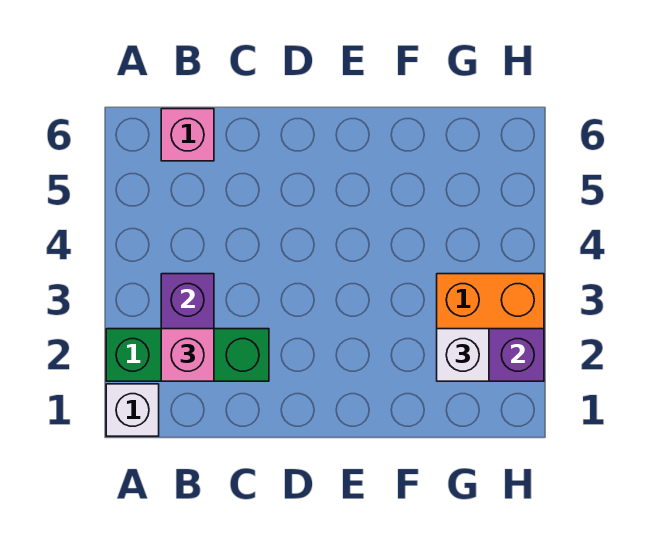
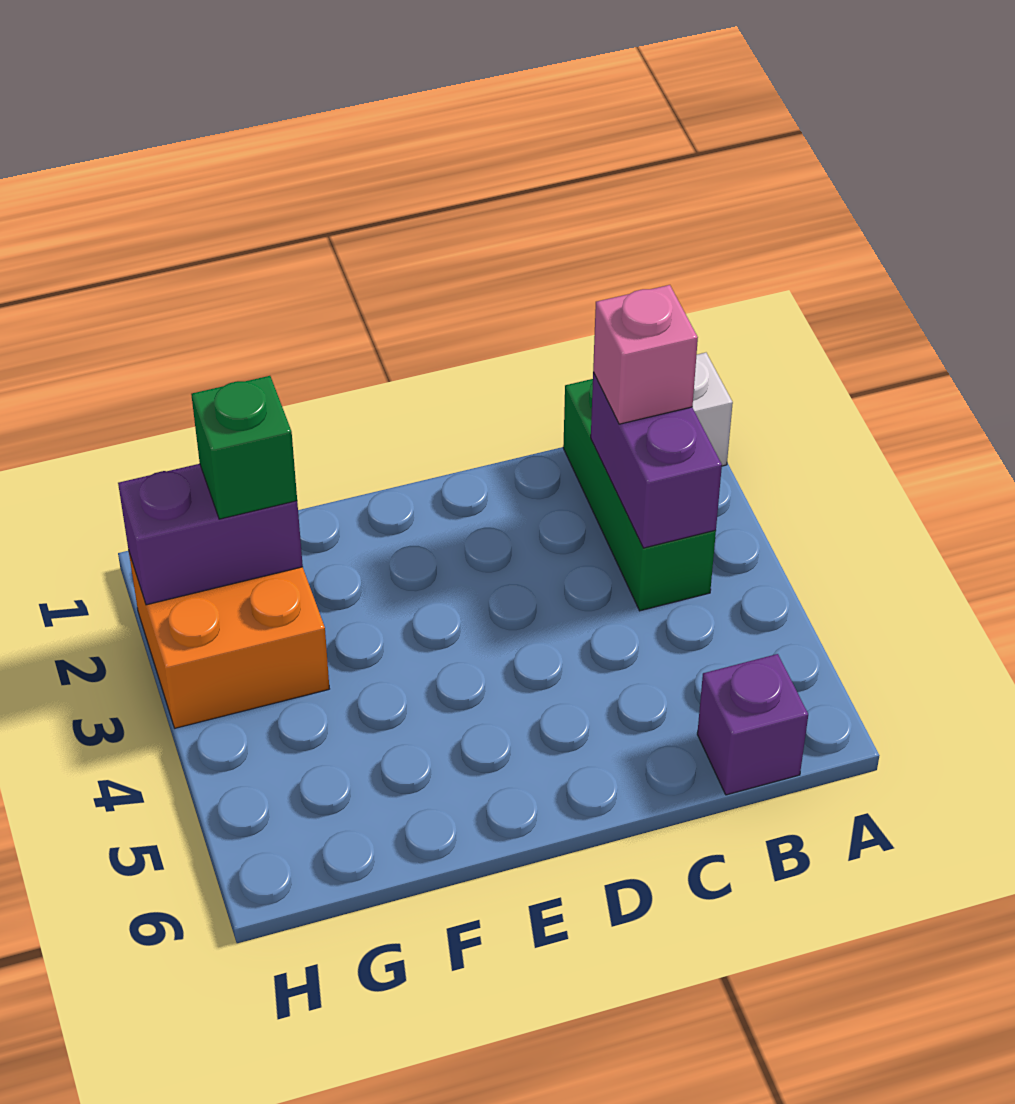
green 1x3 brick [106,329,269,381] -> green 1x3 brick turned to [563,379,716,611]
pink 1x1 brick [161,109,214,161] -> purple 1x1 brick [697,654,808,795]
white 1x1 brick [437,329,489,381] -> green 1x1 brick [191,376,297,519]

